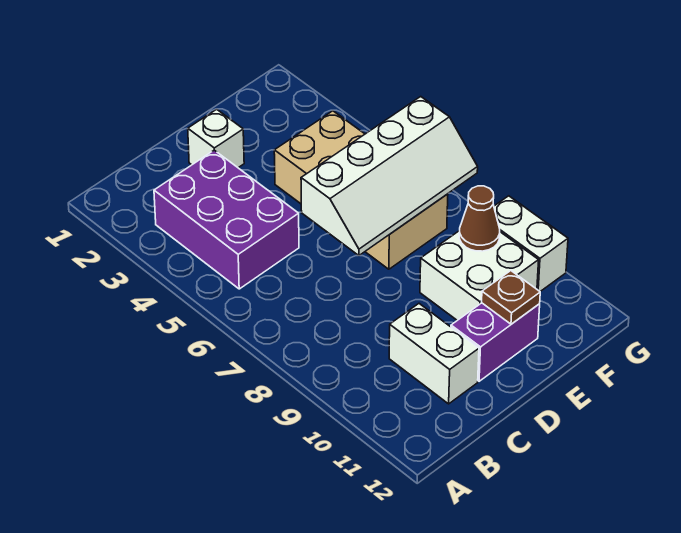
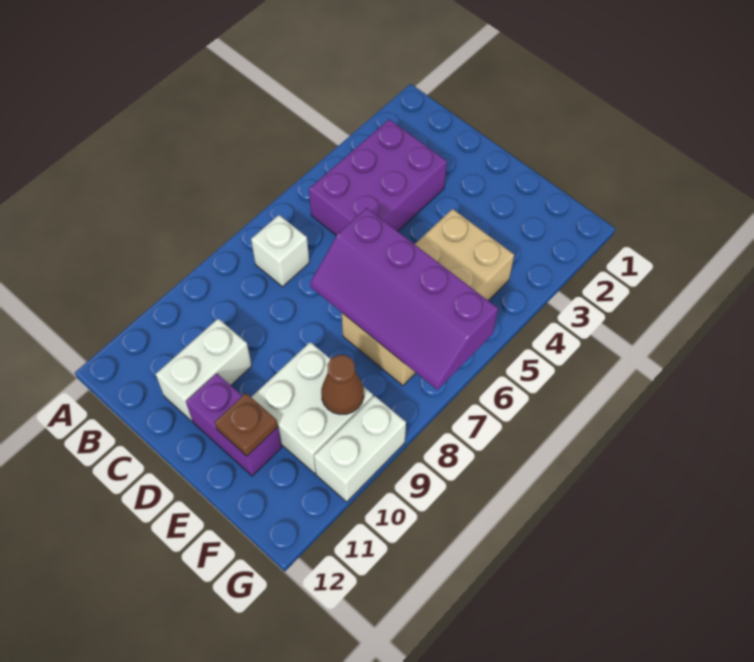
white 1x1 brick [188,109,244,168] -> white 1x1 brick moved to [251,215,309,287]
white 2x4 slope [301,97,478,256] -> purple 2x4 slope [310,208,498,390]

